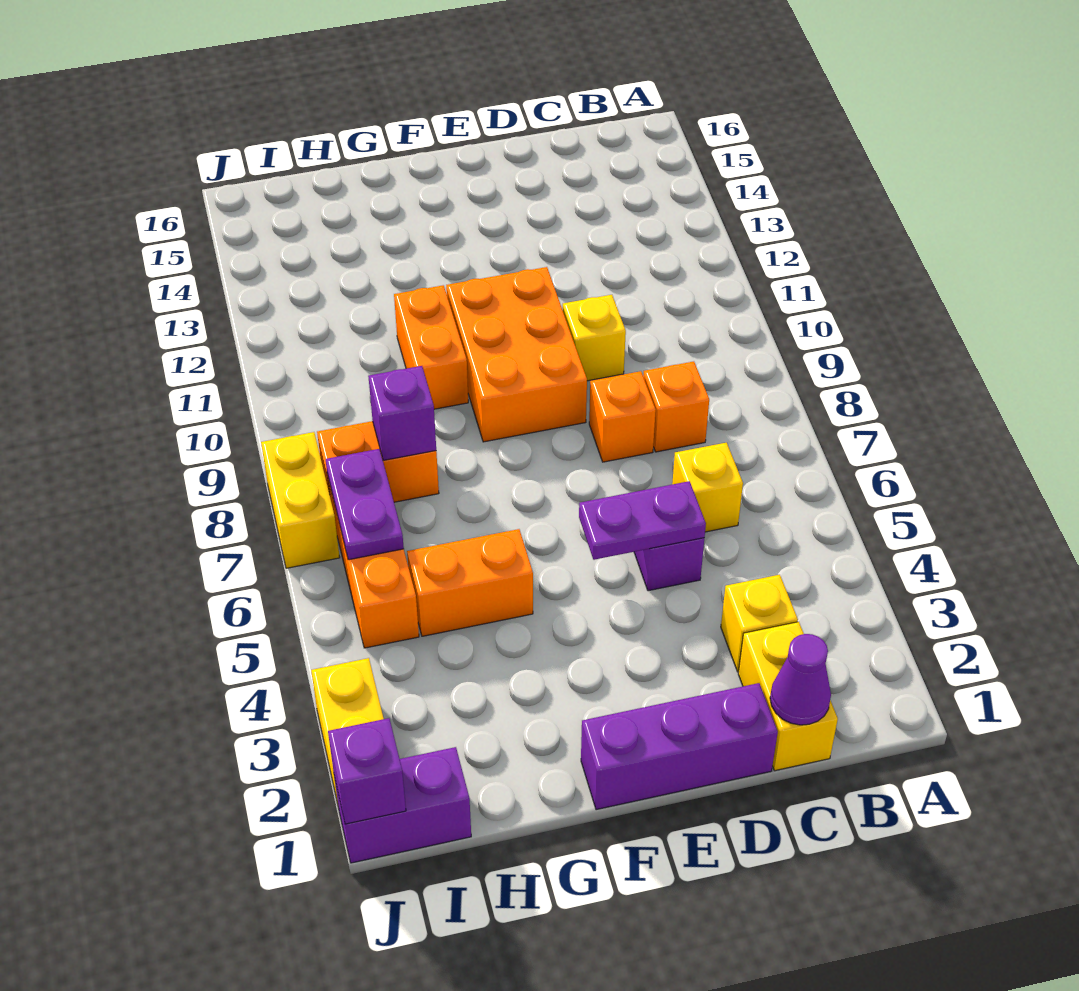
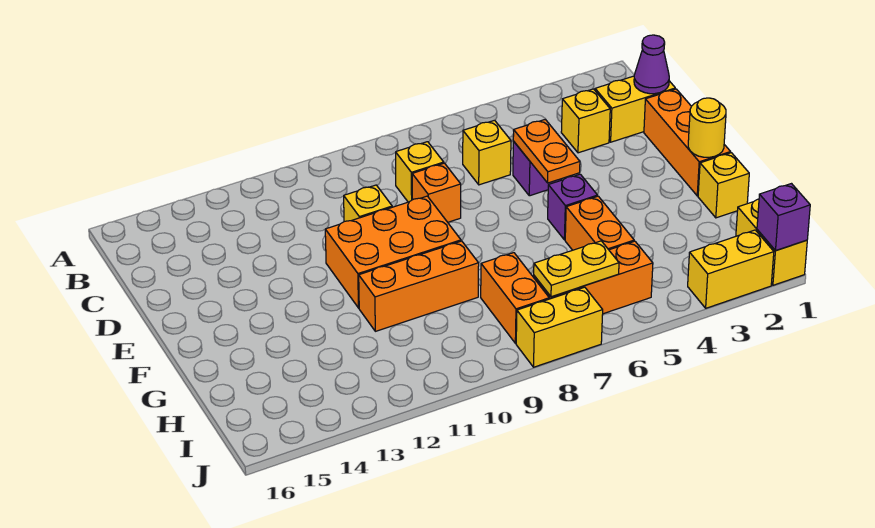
orange 1x1 brick [643,362,709,452] -> yellow 1x1 brick [396,142,444,202]
purple 1x3 brick [581,683,778,810] -> orange 1x3 brick [644,89,731,196]
purple 1x2 plate [579,481,706,560] -> orange 1x2 plate [513,119,580,183]
none -> yellow 1x1 round brick [688,98,726,157]
none -> yellow 1x1 brick [698,153,749,218]
orange 1x2 brick [394,285,468,409] -> orange 1x3 brick [359,241,479,331]
purple 1x1 brick [368,366,436,460] -> purple 1x1 brick moved to [548,174,598,240]
purple 1x2 brick [334,747,471,863] -> yellow 1x2 brick [736,199,807,285]
purple 1x2 plate [326,449,404,560] -> yellow 1x2 plate [534,241,619,297]

